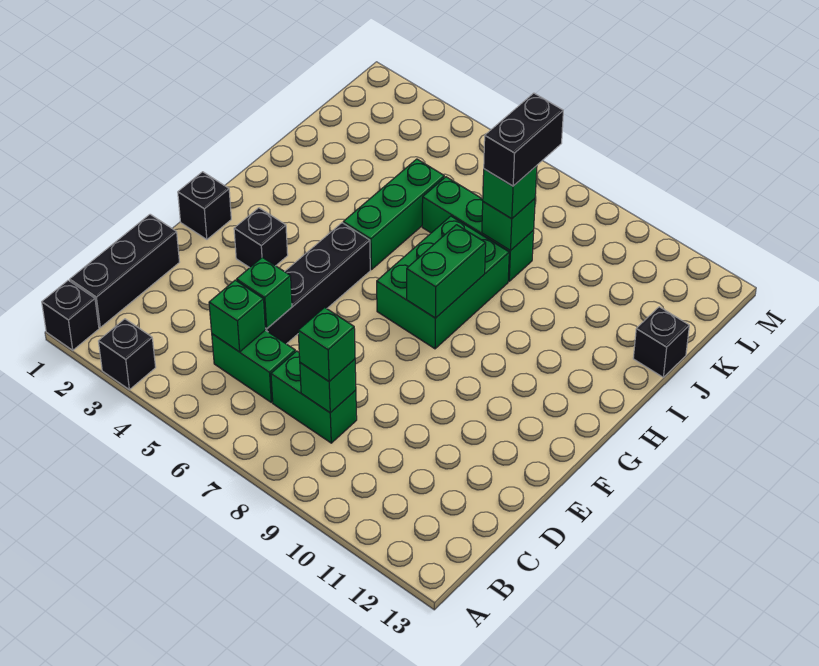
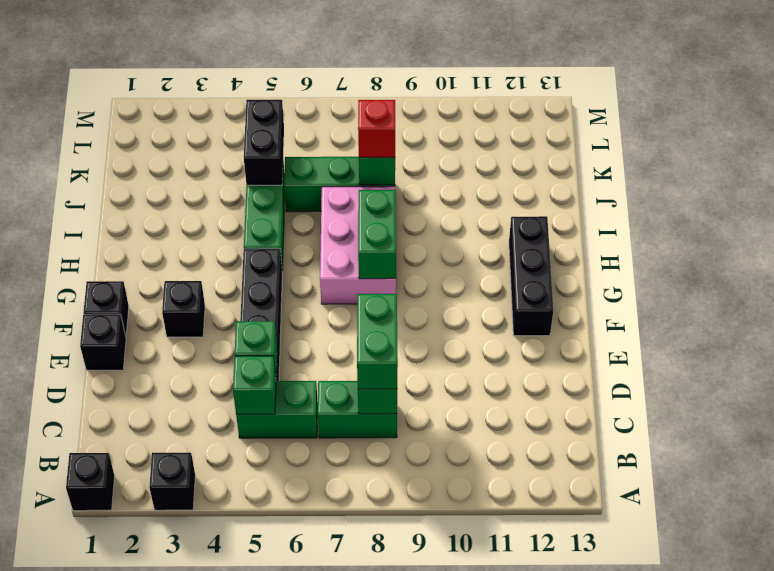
black 1x3 brick [70,214,179,327] -> black 1x3 brick moved to [509,216,553,336]
green 1x1 brick [298,307,355,381] -> green 1x2 brick [357,294,398,389]
green 2x3 brick [377,216,509,349] -> pink 2x3 brick [320,186,396,304]
green 1x1 brick [483,166,537,219] -> red 1x1 brick [358,100,395,157]
black 1x2 brick [484,93,563,186] -> black 1x2 brick moved to [244,100,284,185]
black 1x1 brick [633,307,689,377] -> black 1x1 brick moved to [80,314,126,370]

